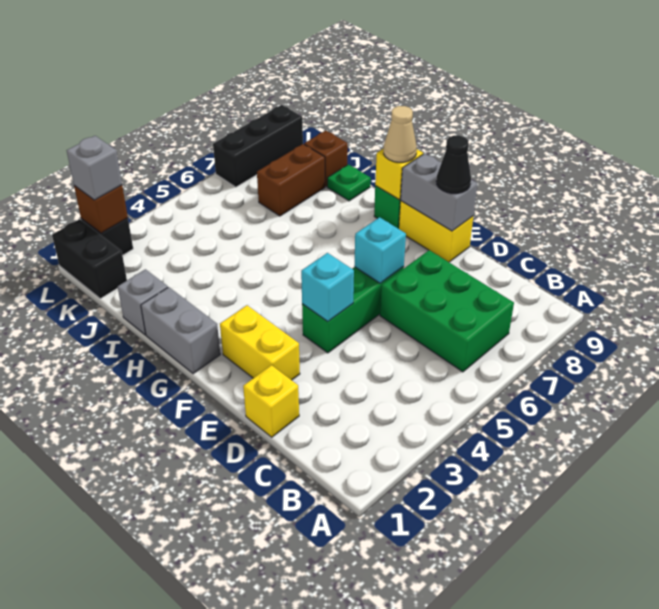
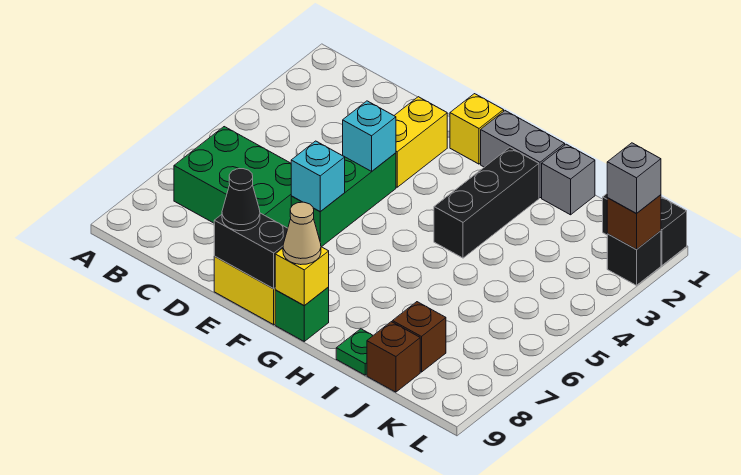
yellow 1x1 brick [243,365,299,437] -> yellow 1x1 brick moved to [450,94,504,164]
yellow 1x2 brick [220,305,300,380] -> yellow 1x2 brick turned to [394,97,447,187]
grey 1x2 brick [401,154,477,231] -> black 1x2 brick [214,213,288,289]
brown 1x2 brick [257,144,325,216] -> brown 1x1 brick [392,302,446,372]
black 1x3 brick [213,105,303,187] -> black 1x3 brick moved to [434,148,539,258]

